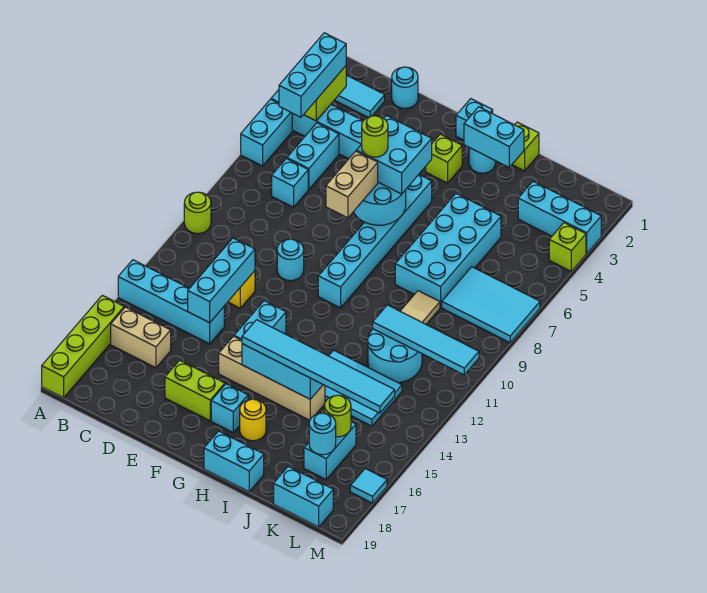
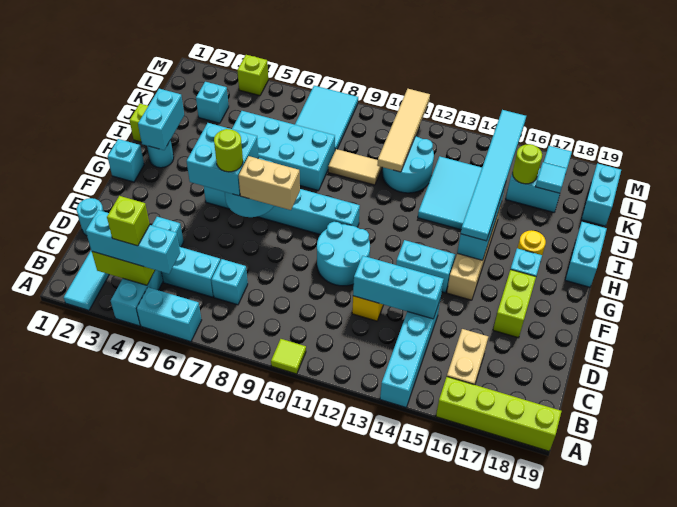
lime 1x1 round brick [184,192,211,234] -> lime 1x1 tile [271,339,306,374]
cyan 1x1 round brick [277,239,304,281] -> cyan 2x2 round brick [317,222,370,286]
lime 1x1 brick [426,134,462,183] -> lime 1x1 brick moved to [107,196,150,246]
cyan 1x4 tile [373,305,479,375] -> tan 1x4 tile [377,89,430,172]
cyan 1x3 brick [518,181,601,254] -> cyan 1x1 brick [196,82,229,123]
cyan 1x1 round brick [309,413,336,455] -> cyan 1x1 tile [536,162,567,193]

